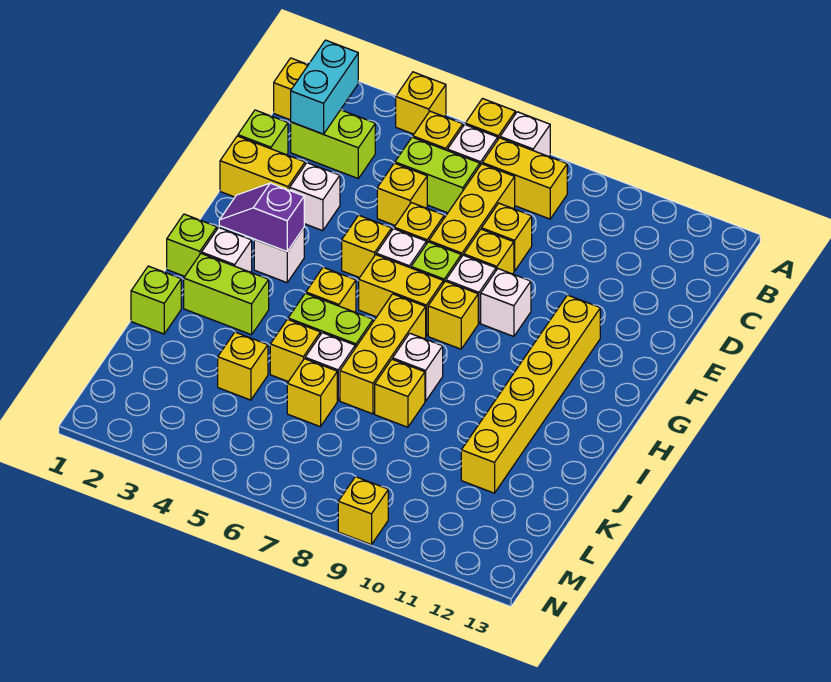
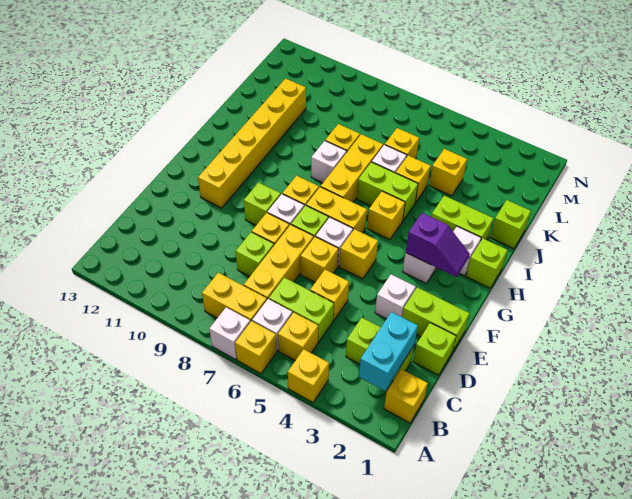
yellow 1x1 brick [482,203,532,271] -> lime 1x1 brick [236,232,274,277]
yellow 1x2 brick [220,136,305,197] -> lime 1x2 brick [402,287,470,352]
white 1x1 brick [481,269,531,337] -> lime 1x1 brick [244,183,281,225]
yellow 1x1 brick [338,477,388,545] -> none

